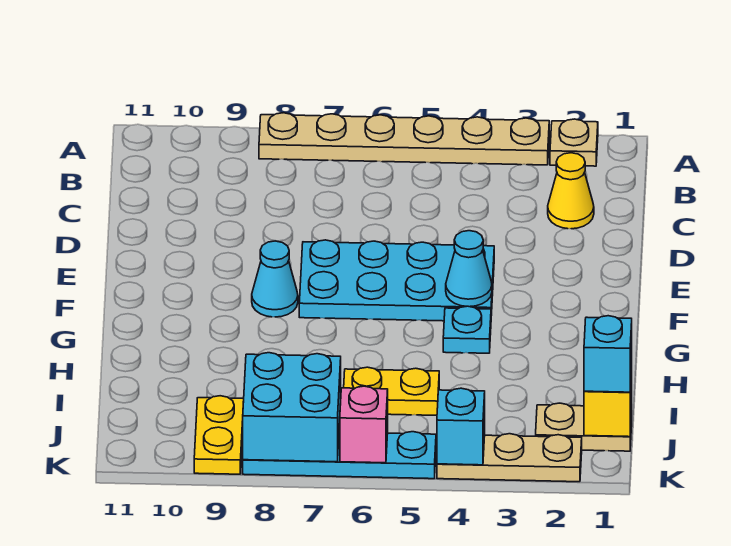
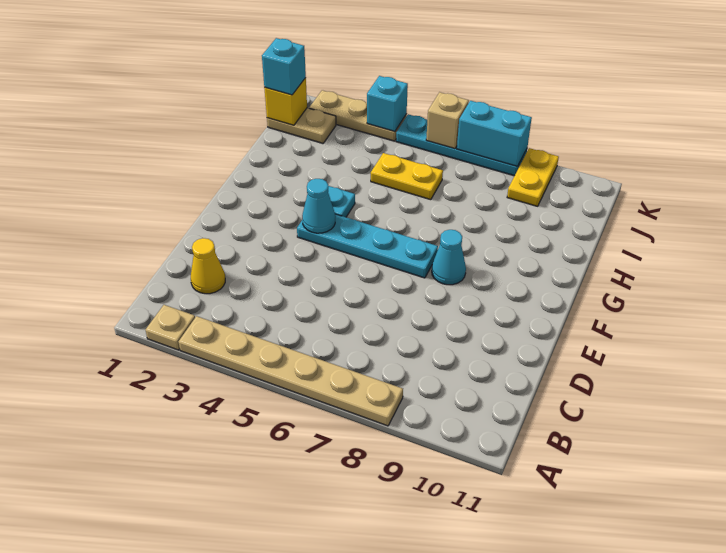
cyan 2x4 plate [299,240,494,321] -> cyan 1x4 plate [297,214,438,278]
cyan 2x2 brick [243,353,341,462] -> cyan 1x2 brick [457,101,532,166]
pink 1x1 brick [340,386,388,463] -> tan 1x1 brick [426,92,469,149]

